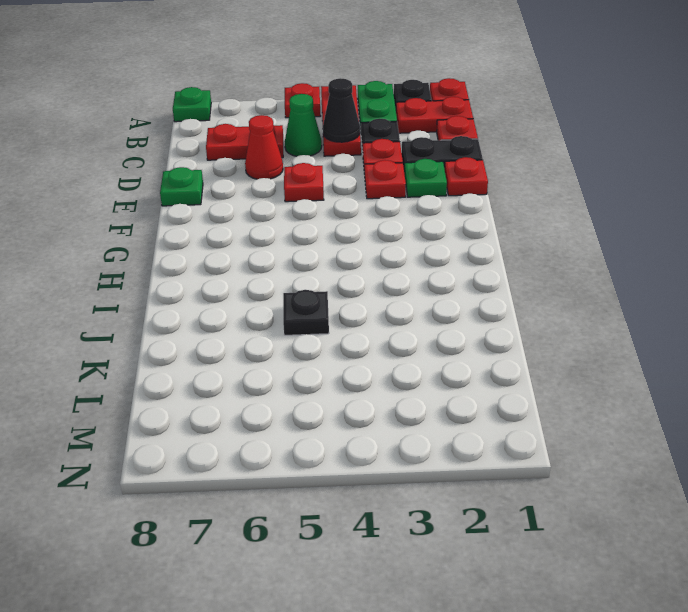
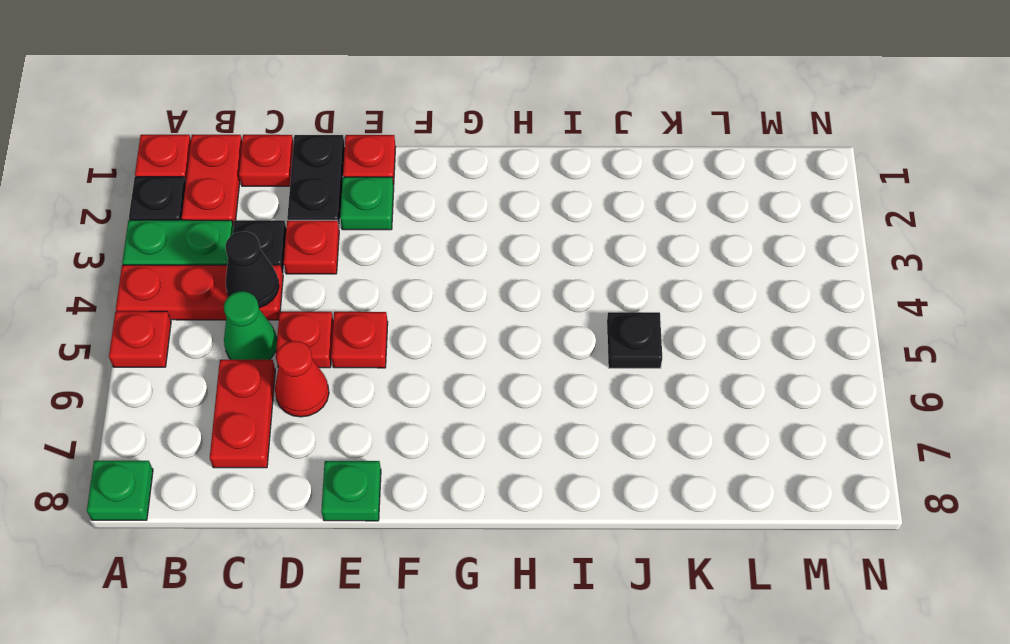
red 1x1 plate [365,160,406,199] -> red 1x1 plate moved to [276,312,334,368]

